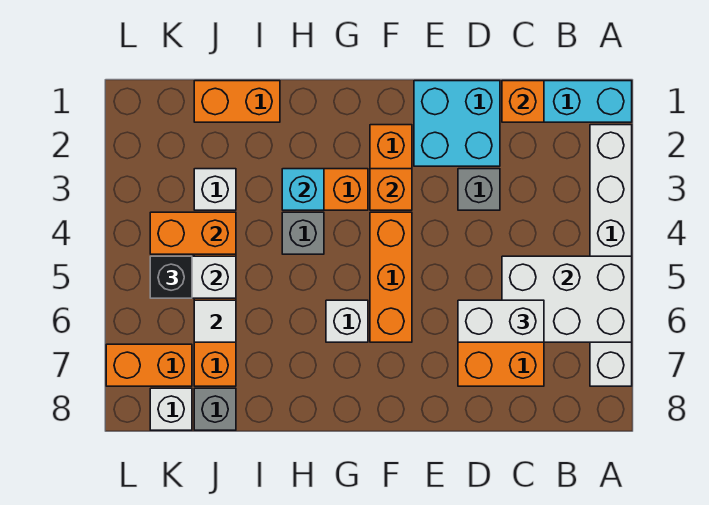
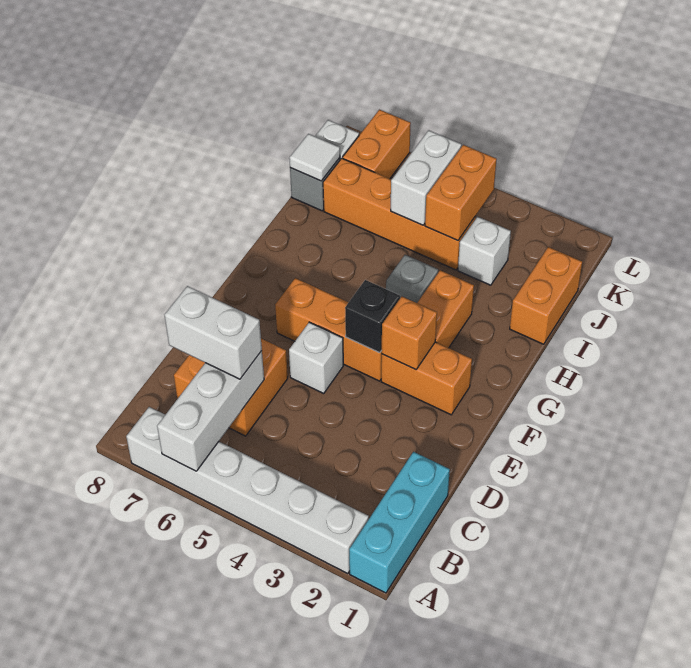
white 2x3 brick [502,256,632,342] -> white 1x3 brick [157,351,264,471]
orange 1x1 brick [502,81,544,122] -> none
white 1x2 brick [458,300,544,342] -> white 1x2 brick turned to [164,286,262,379]
cyan 2x2 brick [414,81,500,166] -> none
grey 1x1 brick [458,169,500,210] -> none
white 1x1 brick [326,300,368,342] -> white 1x1 brick moved to [289,322,343,393]
cyan 1x1 brick [282,169,324,210] -> none
white 1x1 tile [194,300,236,342] -> white 1x1 tile moved to [289,134,340,181]
black 1x1 brick [150,256,192,298] -> black 1x1 brick moved to [345,280,400,353]

